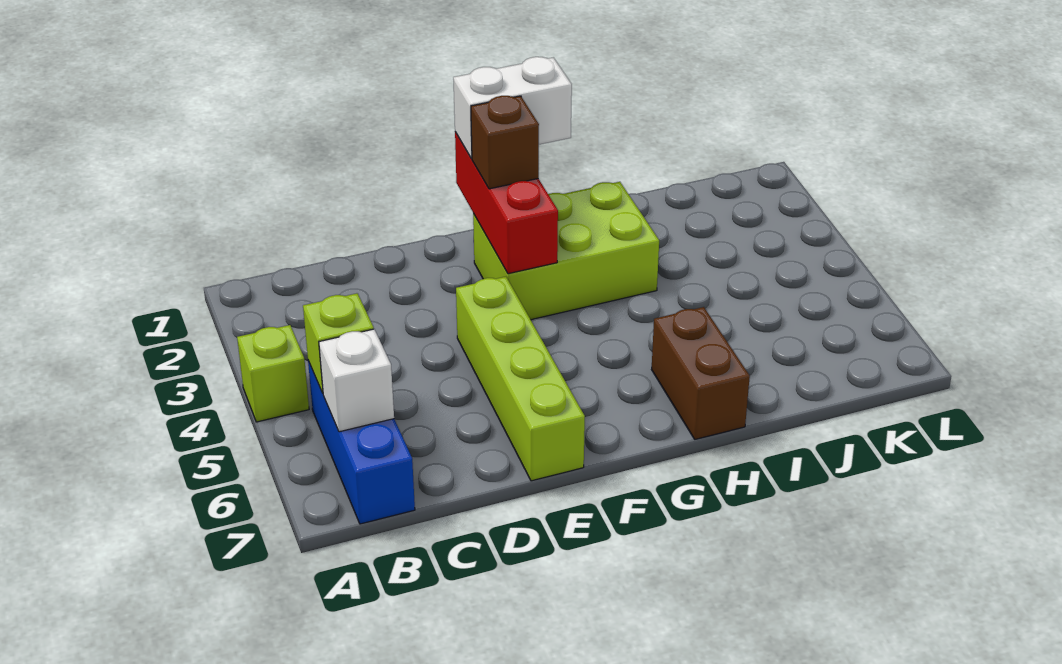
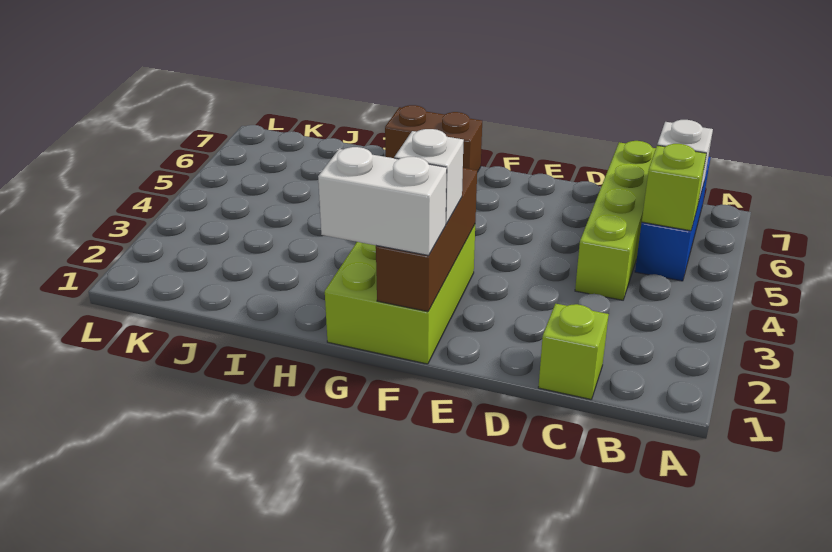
lime 1x1 brick [237,325,309,422] -> lime 1x1 brick moved to [538,304,609,399]
lime 1x4 brick [456,277,585,481] -> lime 1x4 brick moved to [575,141,656,300]
red 1x3 brick [455,132,558,274] -> brown 1x3 brick [376,168,477,312]
lime 2x3 brick [473,182,659,320] -> lime 2x3 brick turned to [325,225,475,364]
brown 1x1 brick [471,96,539,189] -> white 1x1 brick [394,129,464,224]
brown 1x2 brick [652,307,750,439] -> brown 1x2 brick turned to [385,105,482,172]

